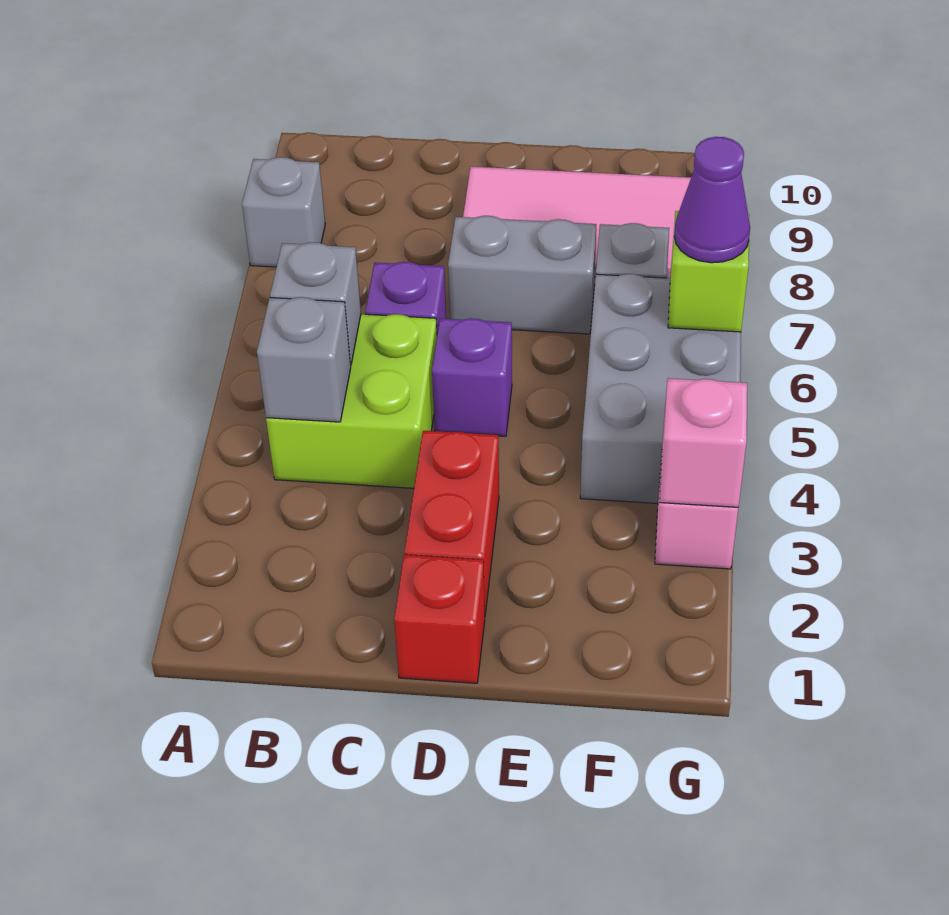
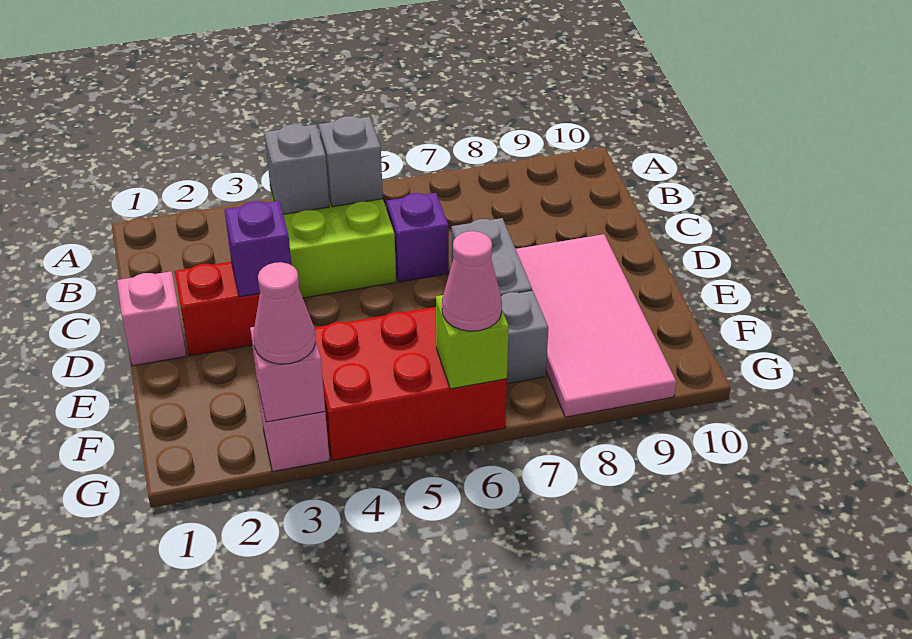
grey 1x1 brick [242,157,325,267] -> none
red 1x1 brick [394,555,485,683] -> pink 1x1 brick [117,271,186,366]
purple 1x1 brick [432,318,512,436] -> purple 1x1 brick moved to [224,201,291,297]
grey 2x3 brick [580,274,741,503] -> red 2x3 brick [314,307,507,460]
none -> pink 1x1 cone [254,262,315,364]
purple 1x1 cone [674,137,750,263] -> pink 1x1 cone [442,231,502,331]

